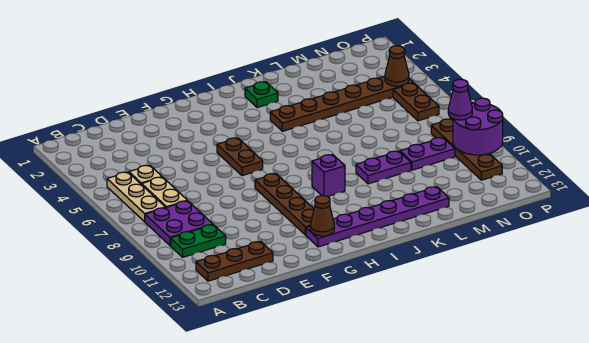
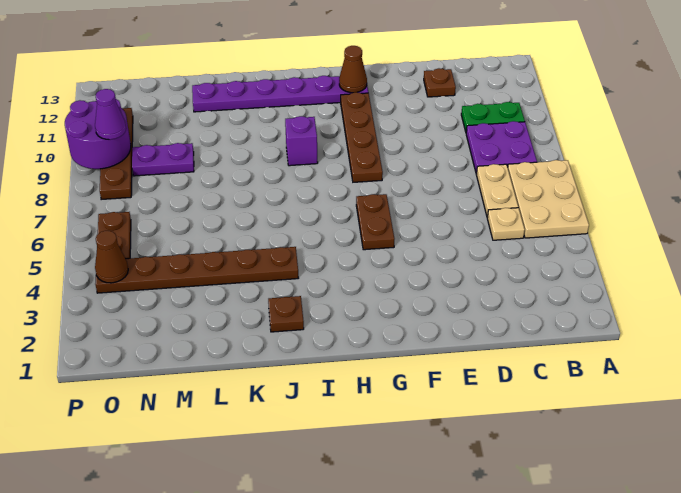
tan 1x3 plate [107,172,165,222] -> tan 2x3 plate [508,160,589,238]
brown 1x3 plate [196,242,273,281] -> brown 1x1 plate [424,68,456,97]
green 1x1 plate [245,82,278,108] -> brown 1x1 plate [268,296,304,332]
purple 1x2 plate [356,151,411,184] -> none

